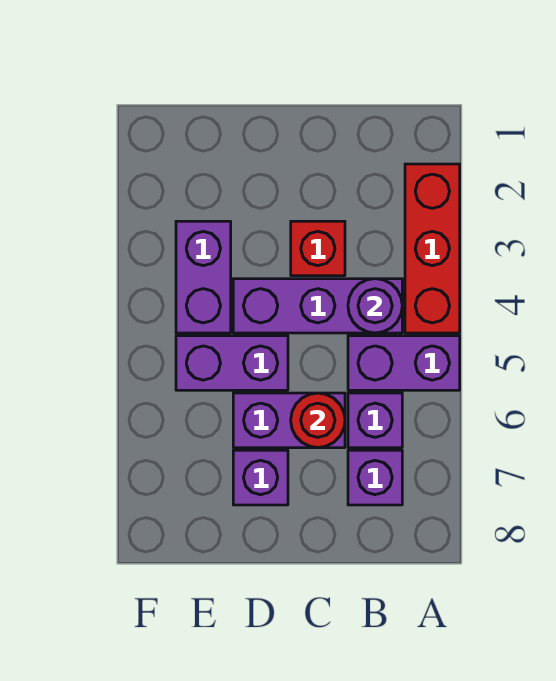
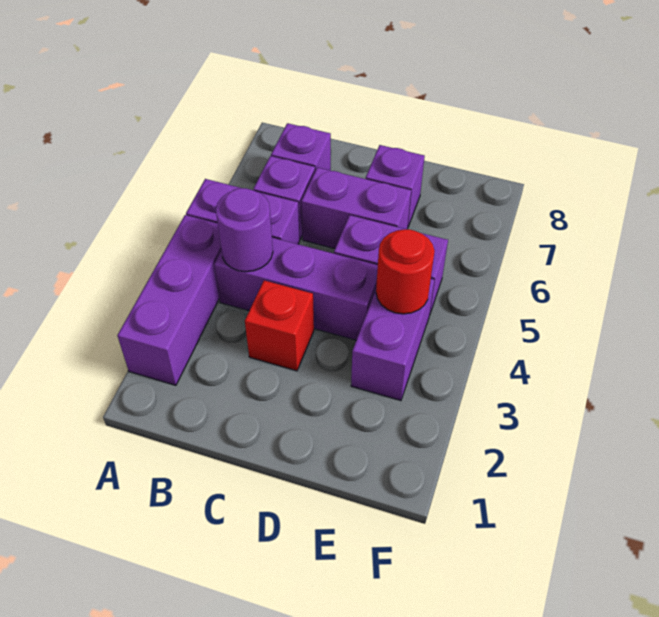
red 1x3 brick [405,164,460,333] -> purple 1x3 brick [117,215,221,385]
red 1x1 round brick [291,393,345,448] -> red 1x1 round brick moved to [376,229,435,314]

